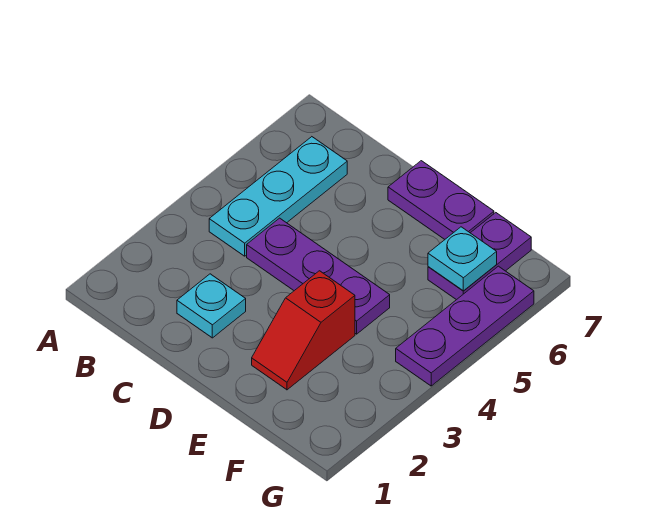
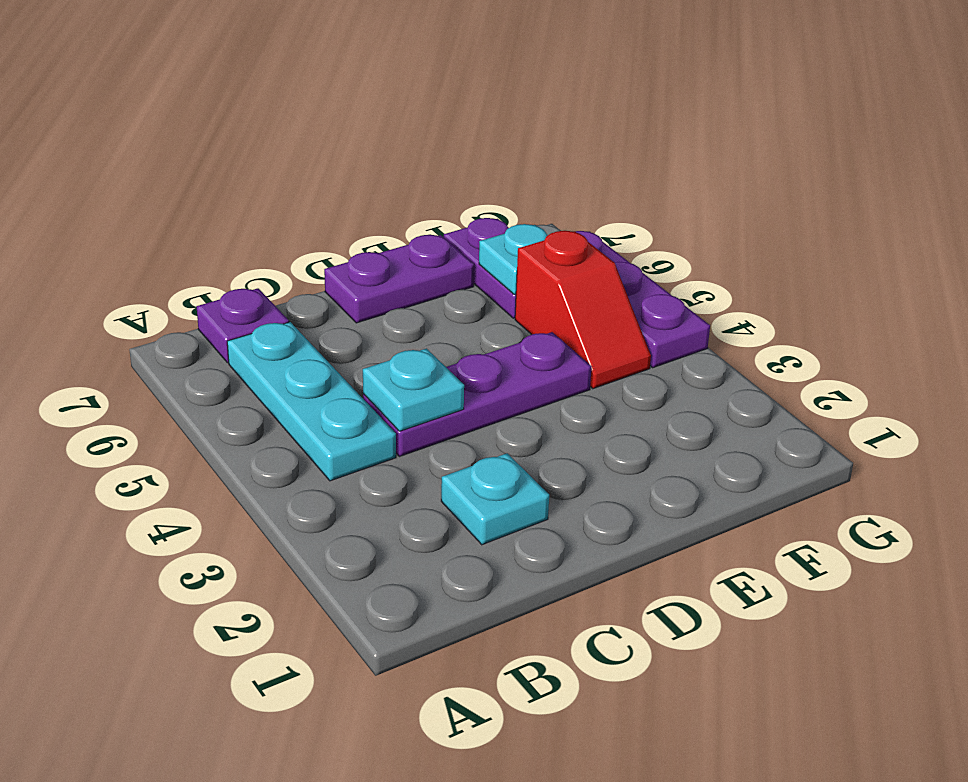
none -> purple 1x1 plate [197,288,289,363]
none -> cyan 1x1 plate [363,349,464,431]
red 1x2 slope [252,271,355,390] -> red 1x2 slope moved to [515,231,651,389]

